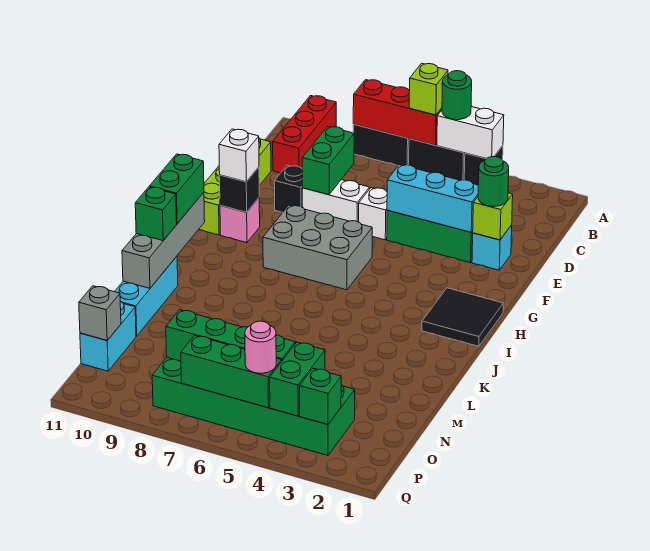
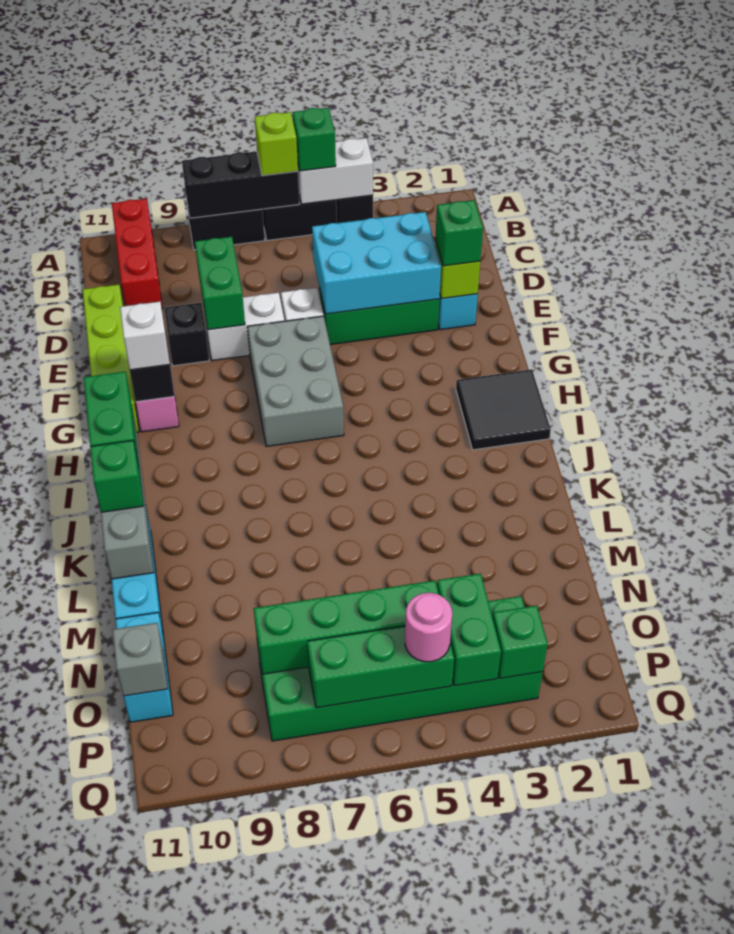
green 1x1 round brick [442,71,472,120] -> green 1x1 brick [293,108,336,171]
red 1x3 brick [353,80,442,145] -> black 1x3 brick [182,151,300,218]
green 1x1 round brick [478,157,509,206] -> green 1x1 brick [435,200,483,266]
cyan 1x3 brick [387,165,478,232] -> cyan 2x3 brick [312,212,441,314]
grey 2x3 brick [263,205,372,290] -> grey 2x3 brick turned to [247,316,344,447]

